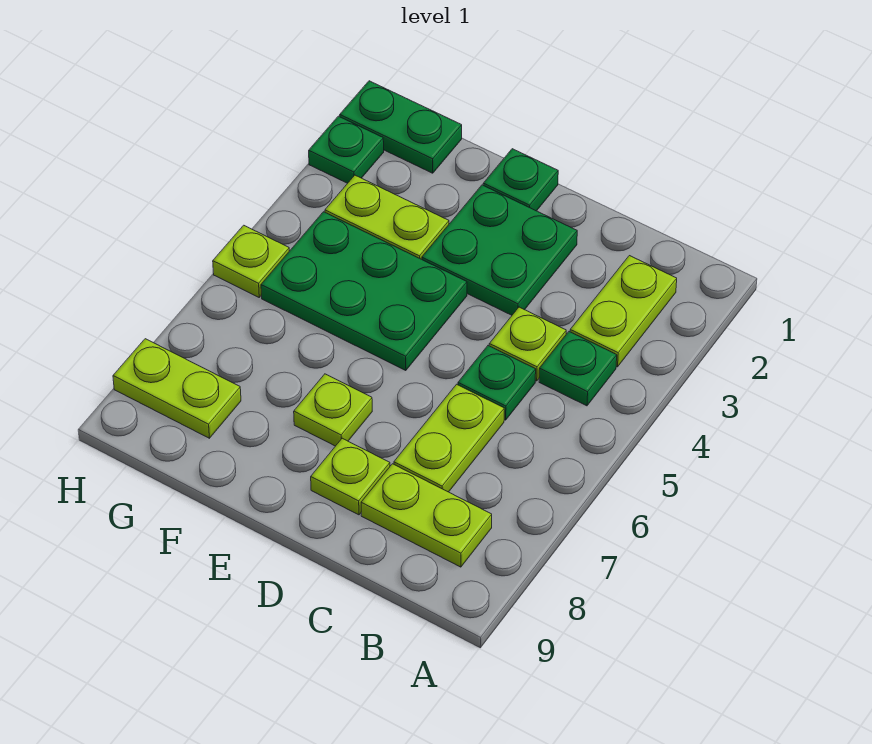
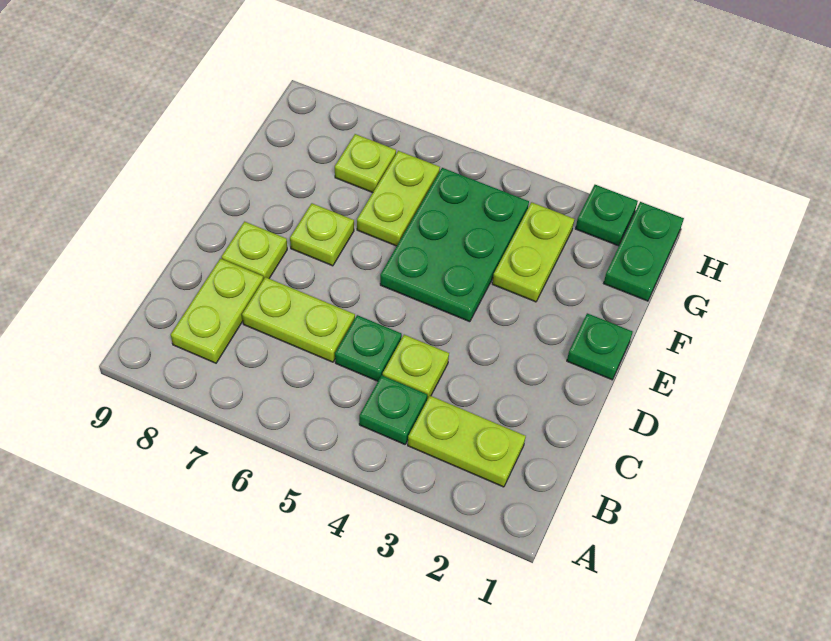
green 2x2 plate [422,185,577,315] -> none
lime 1x2 plate [113,339,241,438] -> lime 1x2 plate moved to [357,151,440,246]
lime 1x1 plate [213,225,289,297] -> lime 1x1 plate moved to [335,134,396,193]

